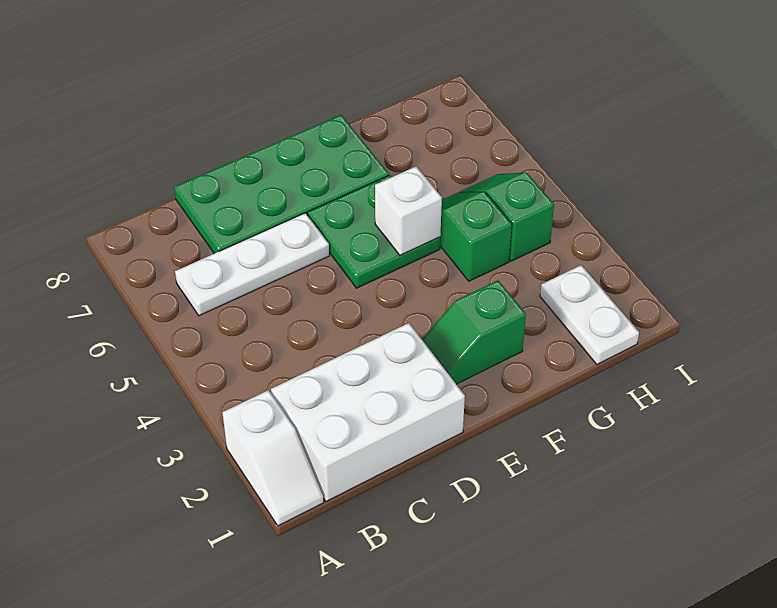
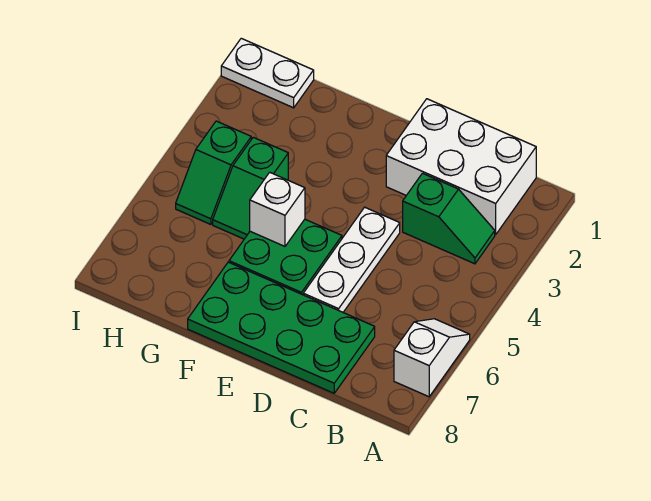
white 1x2 slope [222,390,324,526] -> white 1x2 slope moved to [394,319,470,397]
white 1x3 plate [175,213,329,316] -> white 1x3 plate turned to [303,207,400,312]
green 1x2 slope [422,280,526,384] -> green 1x2 slope moved to [403,173,495,264]
white 1x2 plate [540,265,639,364] -> white 1x2 plate turned to [221,38,314,108]

